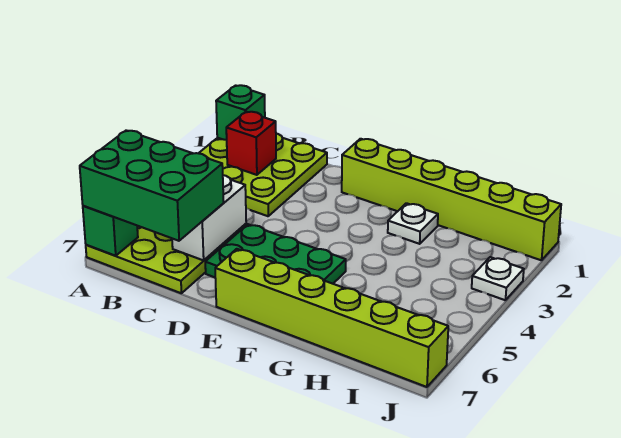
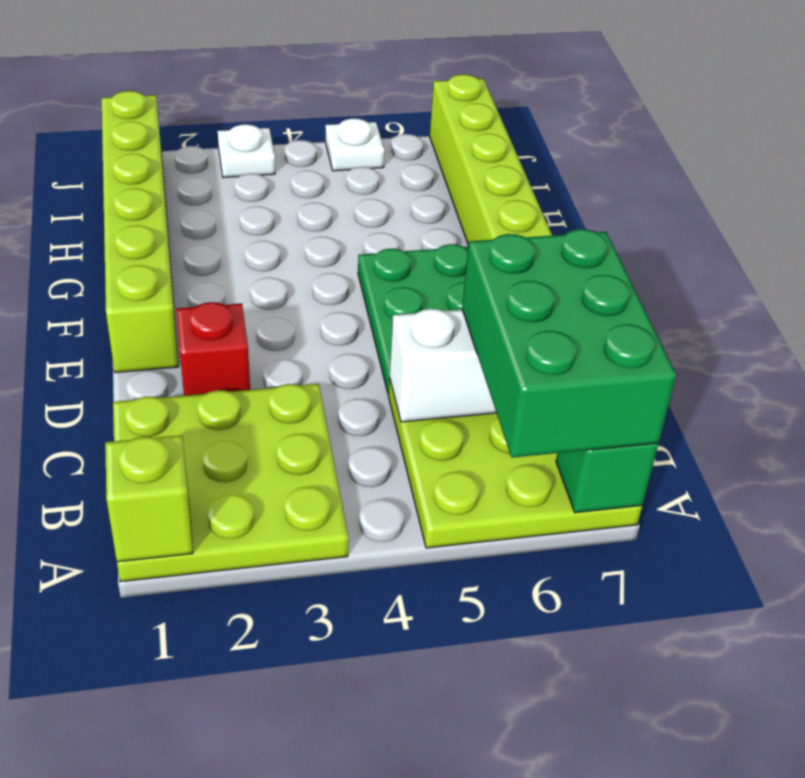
green 1x1 brick [216,85,265,140] -> lime 1x1 brick [105,435,193,562]
red 1x1 brick [226,112,276,175] -> red 1x1 brick moved to [176,302,250,395]
white 1x1 plate [388,203,438,244] -> white 1x1 plate moved to [326,118,385,171]

